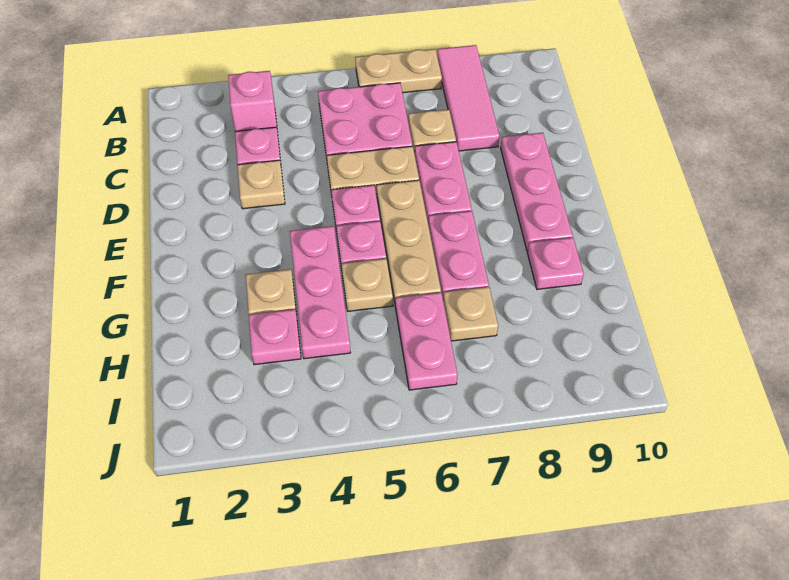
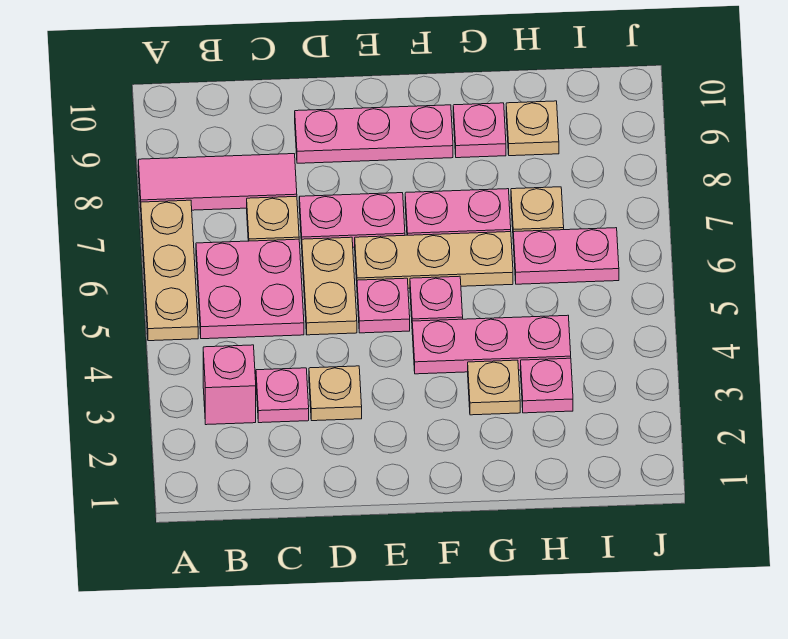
tan 1x2 plate [355,49,442,93] -> tan 1x3 plate [141,200,198,341]
tan 1x1 plate [342,258,393,311] -> tan 1x1 plate moved to [506,101,559,156]

